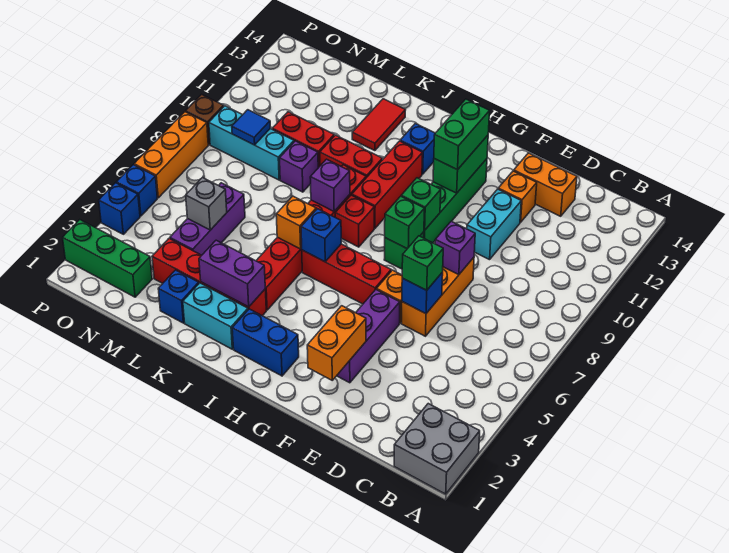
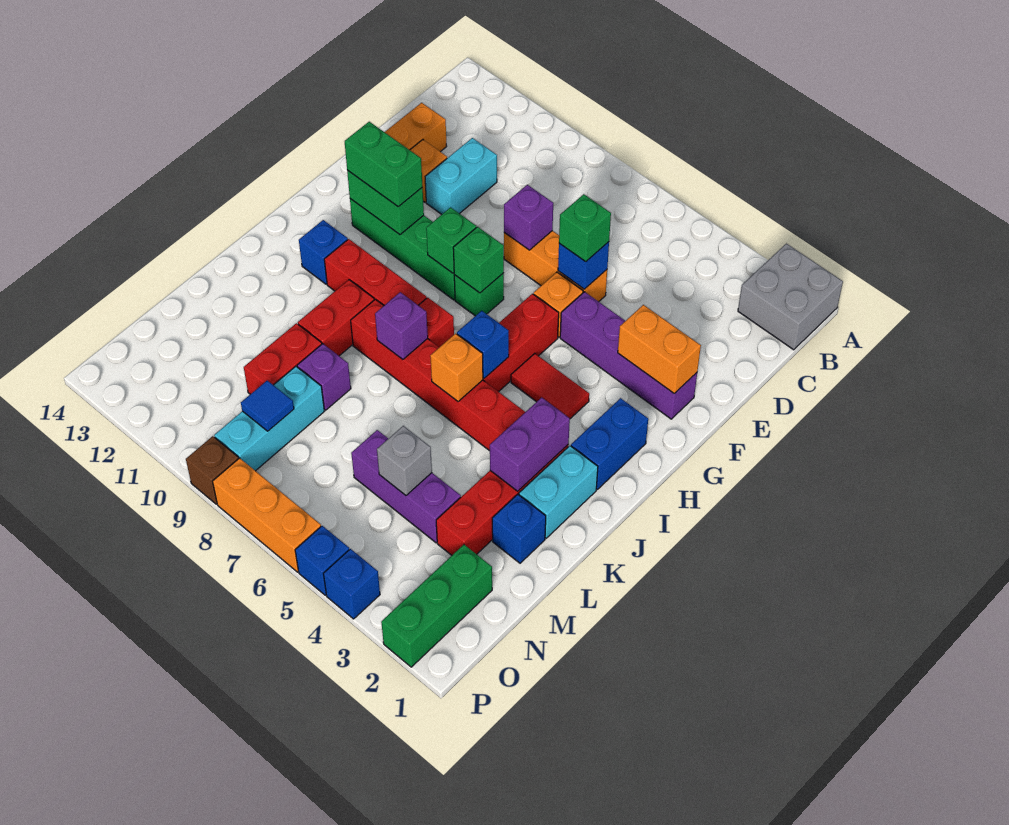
cyan 1x2 brick [467,189,521,260] -> cyan 1x2 brick turned to [425,138,497,214]
purple 1x3 brick [337,290,400,383] -> purple 1x4 brick [560,292,697,419]
red 1x2 tile [352,99,405,151] -> red 1x2 tile moved to [511,353,589,419]

